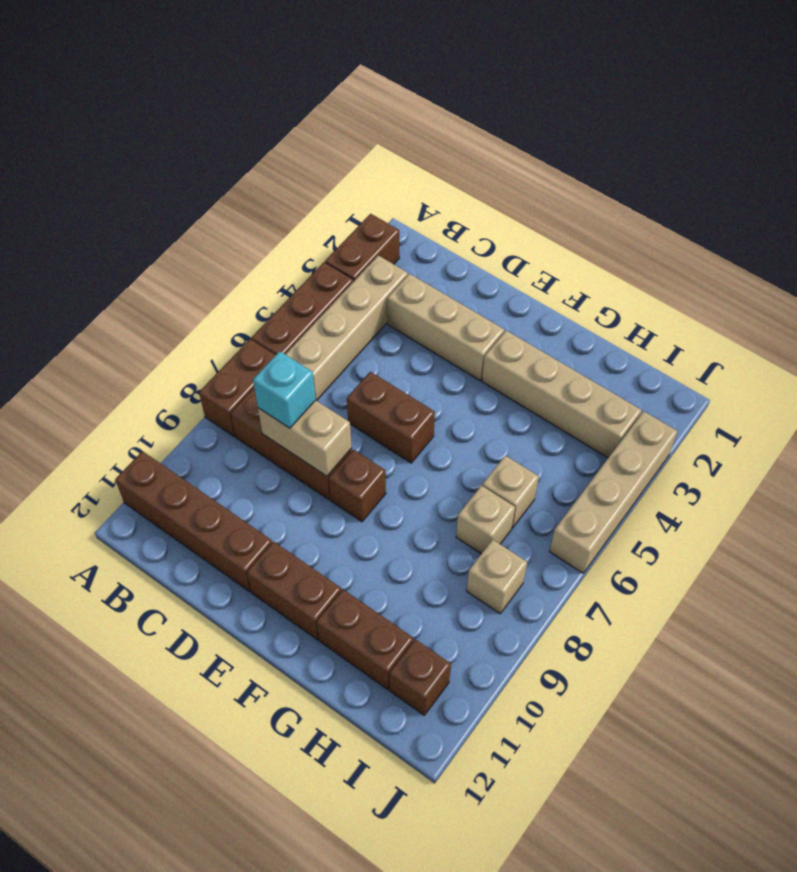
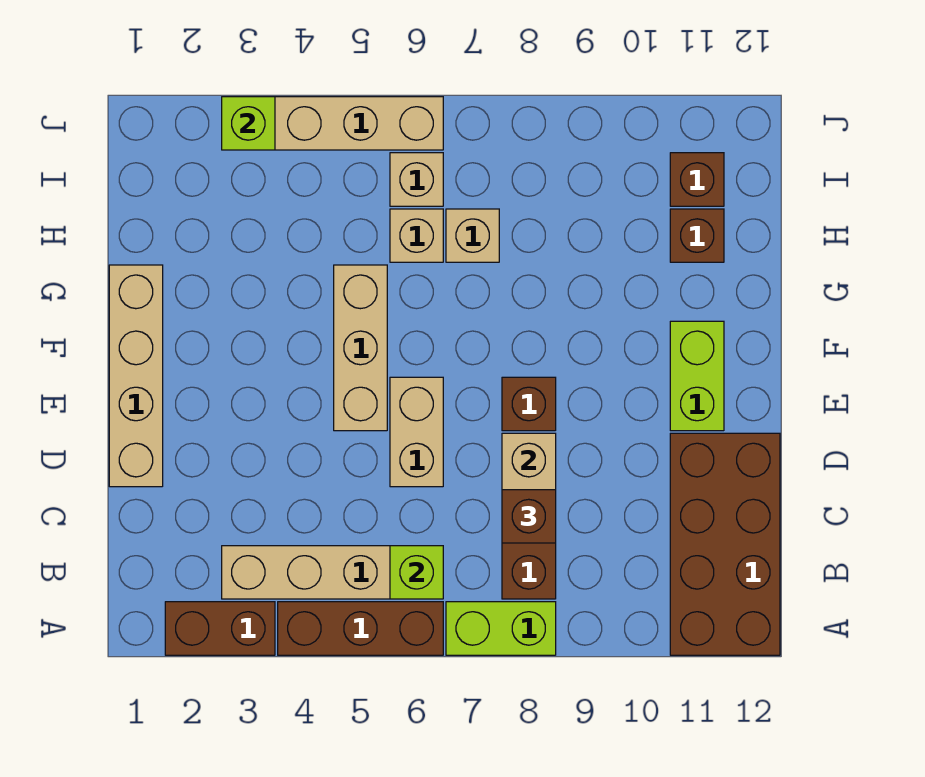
brown 1x2 brick [199,339,275,436] -> lime 1x2 brick [446,602,556,655]
brown 1x4 brick [115,451,272,592] -> brown 2x4 brick [670,433,780,655]
none -> lime 1x1 brick [390,546,443,599]
tan 1x3 brick [387,274,504,380] -> tan 1x3 brick moved to [334,265,387,431]
cyan 1x1 brick [253,351,316,428] -> brown 1x1 brick [502,490,556,543]
brown 1x2 brick [347,372,435,463] -> tan 1x2 brick [390,377,443,487]
brown 1x2 brick [247,542,341,640] -> lime 1x2 brick [670,321,724,431]
tan 1x4 brick [482,331,642,458] -> tan 1x4 brick moved to [109,265,163,487]
brown 1x2 brick [317,590,414,690] -> brown 1x1 brick [670,209,724,262]
tan 1x1 brick [467,540,527,614] -> tan 1x1 brick moved to [390,153,443,206]
none -> lime 1x1 brick [222,97,275,150]

